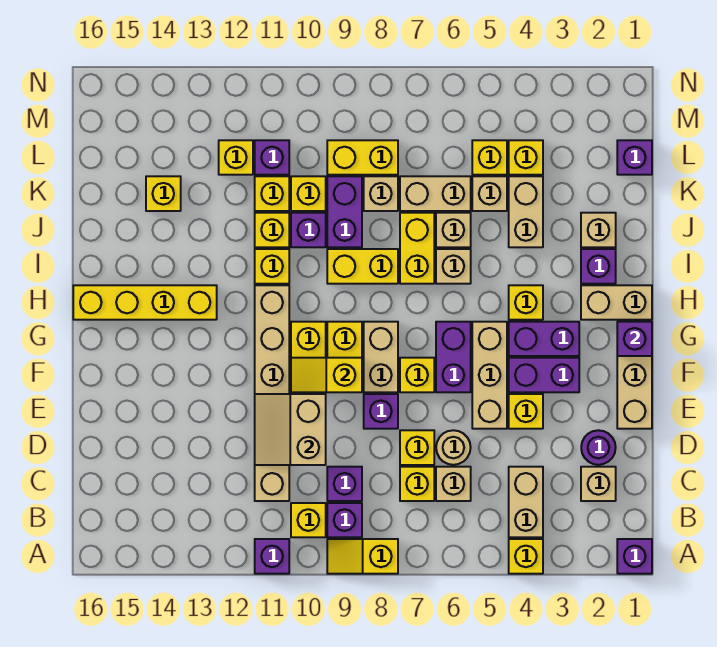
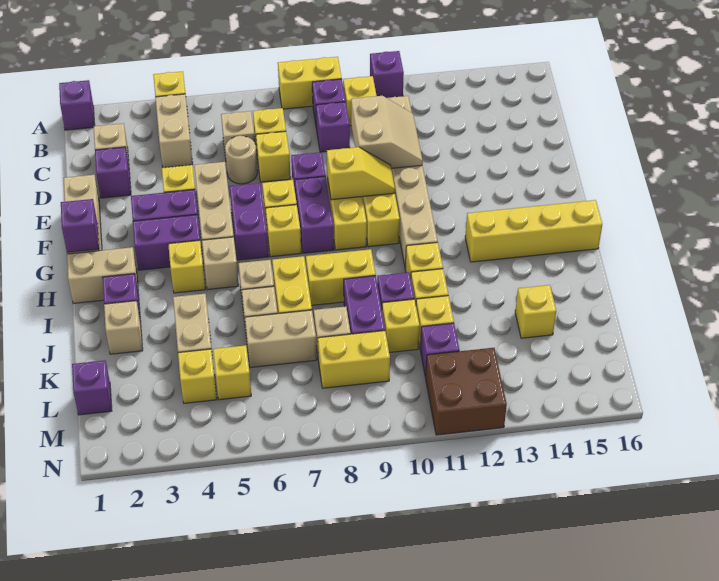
yellow 1x2 slope [327,539,398,574] -> yellow 1x2 brick [278,57,342,109]
purple 1x1 round brick [581,430,616,465] -> purple 1x1 brick [95,147,131,198]
tan 1x2 brick [364,322,398,392] -> purple 1x2 brick [295,176,334,253]
tan 1x1 brick [472,176,507,211] -> tan 1x1 brick moved to [202,237,239,290]
yellow 1x1 brick [219,140,253,175] -> yellow 1x1 brick moved to [265,205,301,257]
none -> brown 2x2 brick [426,348,507,435]

